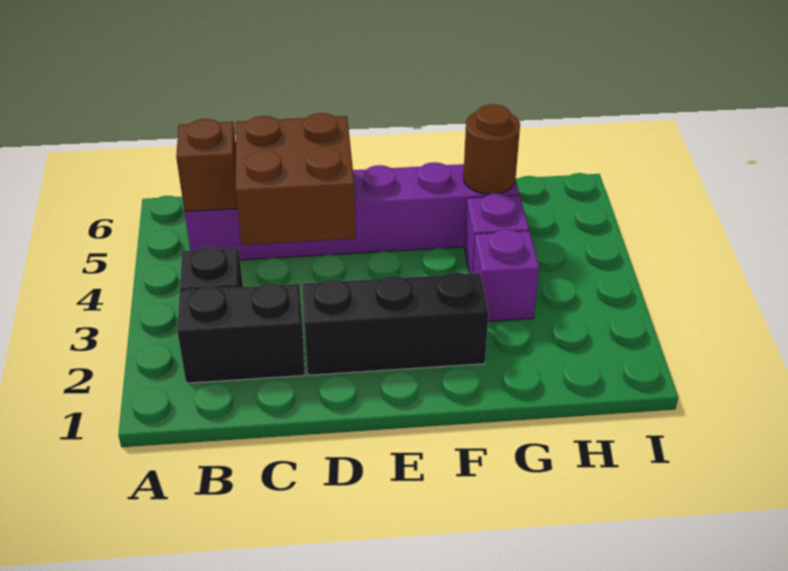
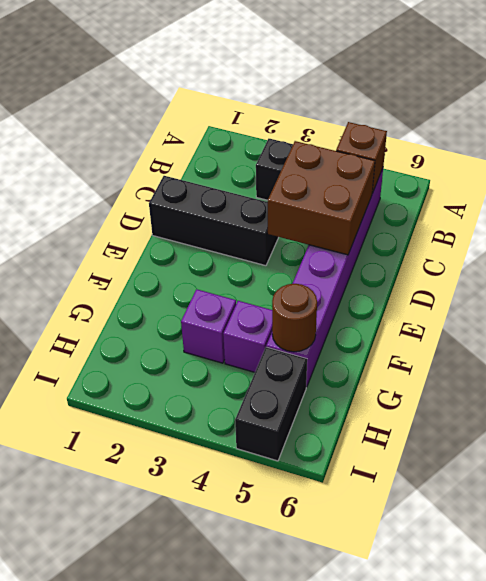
black 1x2 brick [177,283,305,383] -> black 1x2 brick moved to [235,347,307,461]
black 1x3 brick [302,272,489,375] -> black 1x3 brick turned to [149,176,279,266]

